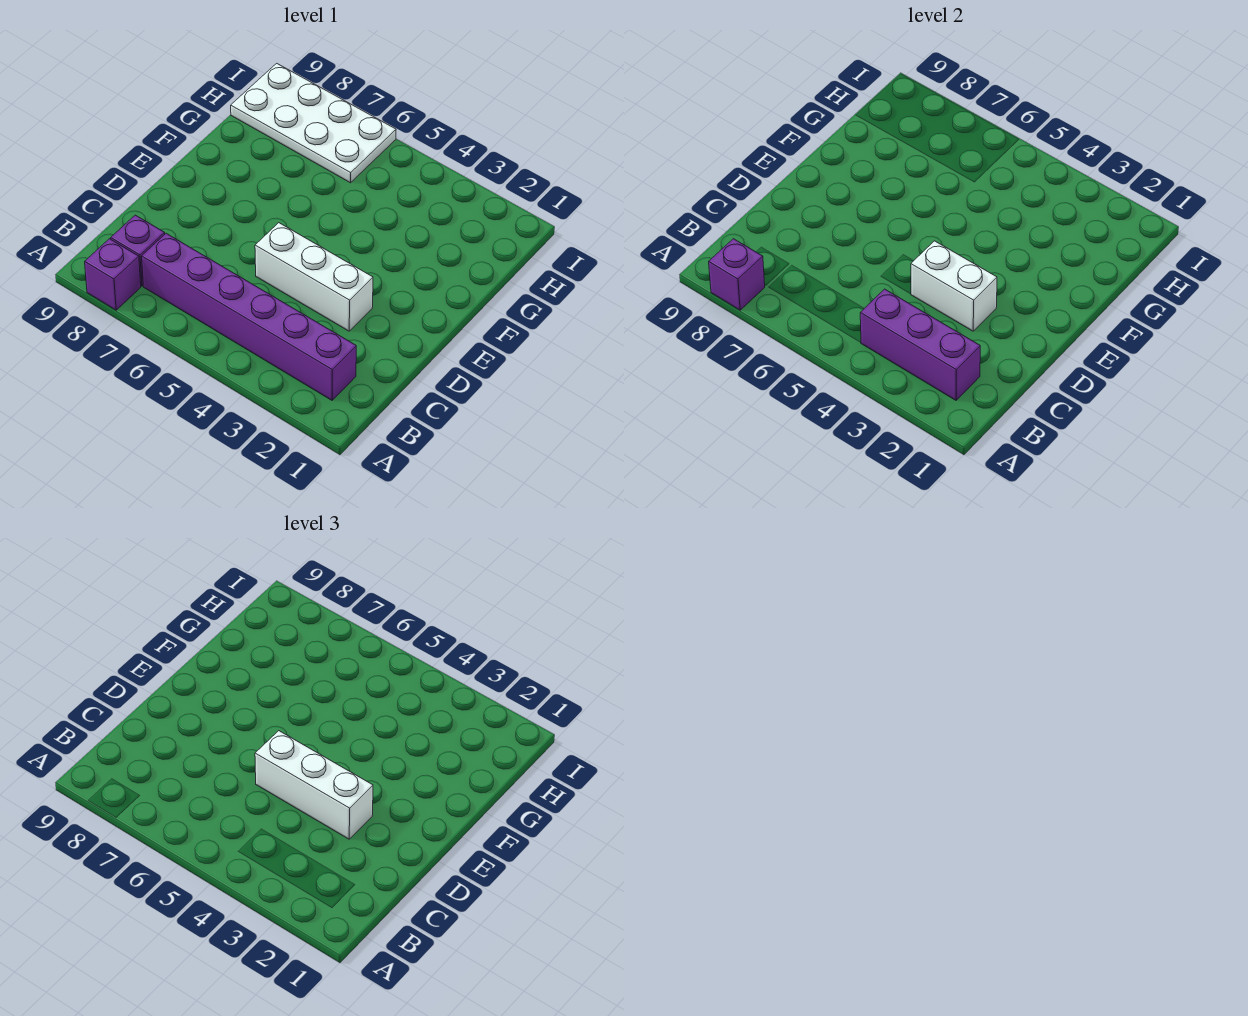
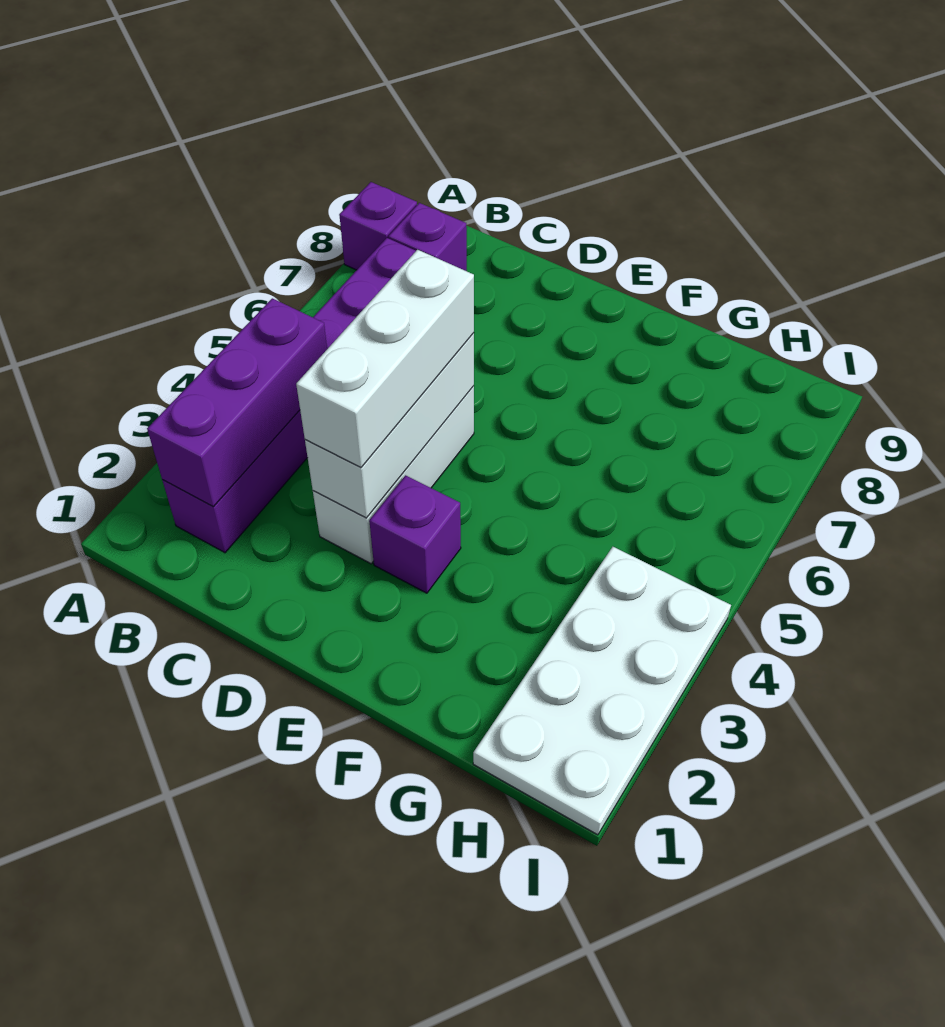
purple 1x1 brick [709,239,765,310] -> purple 1x1 brick moved to [369,475,461,593]
white 1x2 brick [911,241,997,331] -> white 1x3 brick [305,333,474,518]
white 2x4 plate [231,63,396,183] -> white 2x4 plate moved to [473,547,731,835]

